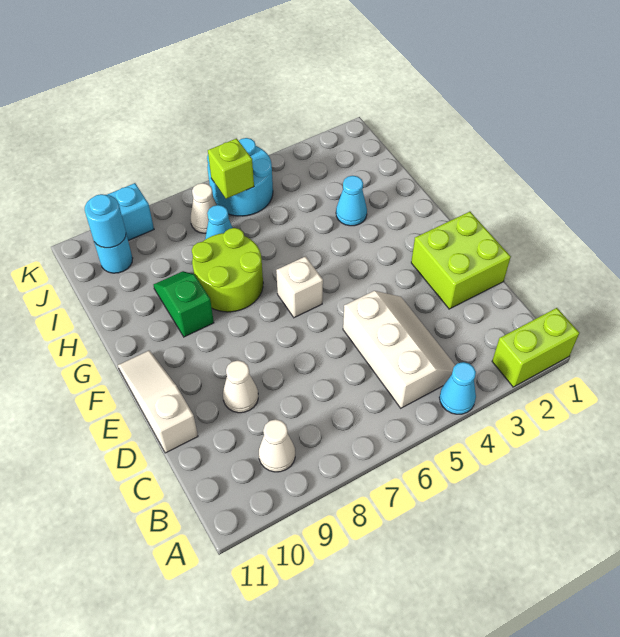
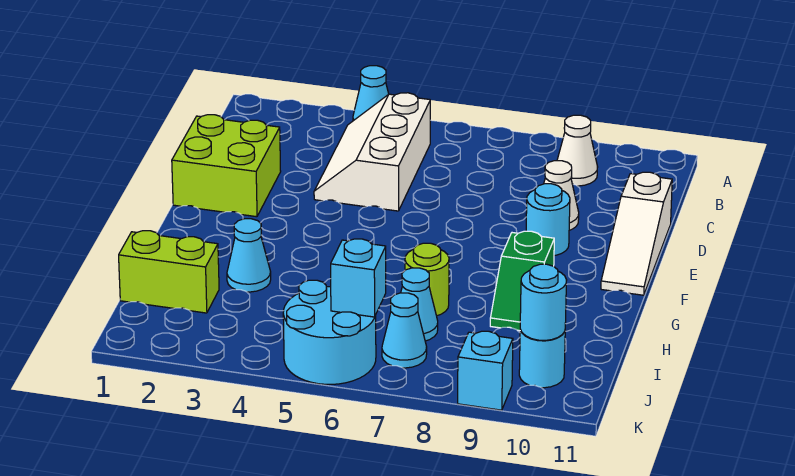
lime 1x2 brick [492,308,579,387] -> lime 1x2 brick moved to [119,231,219,313]
none -> cyan 1x1 round brick [526,184,570,256]
white 1x1 brick [276,256,323,318] -> none
lime 2x2 round brick [192,228,263,312] -> lime 1x1 round brick [405,243,449,316]
lime 1x1 brick [208,138,254,199] -> cyan 1x1 brick [331,239,386,317]
white 1x1 cone [190,183,217,233] -> cyan 1x1 cone [382,293,427,368]

